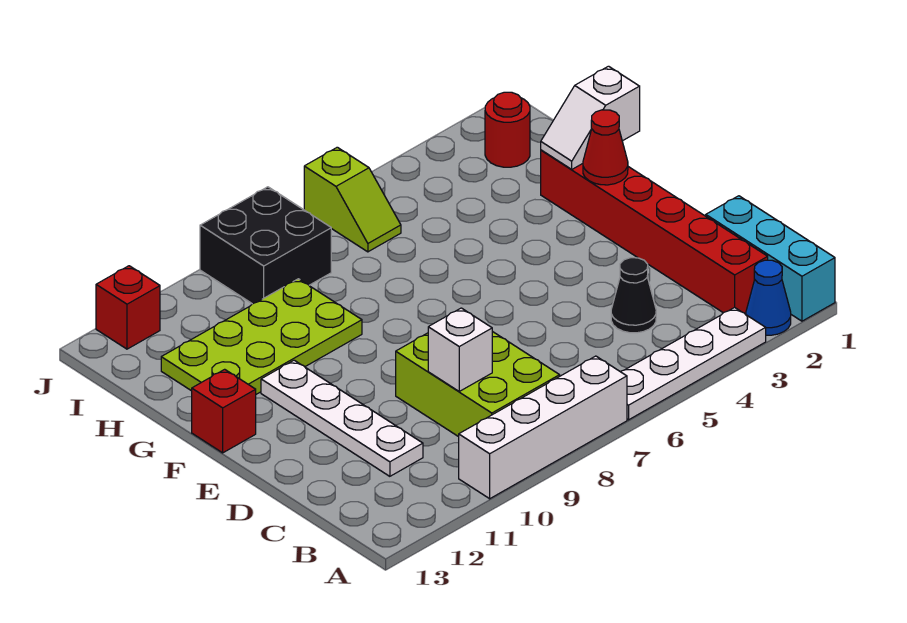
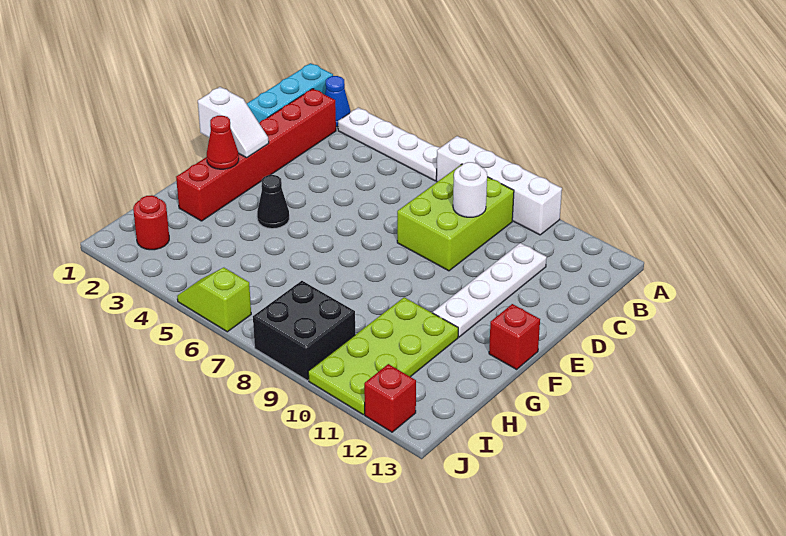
black 1x1 cone [611,258,656,333] -> black 1x1 cone moved to [257,175,289,229]
white 1x1 brick [428,308,492,391] -> white 1x1 round brick [453,162,487,217]
white 1x2 slope [541,66,640,169] -> white 1x2 slope moved to [198,87,269,158]
lime 2x4 plate [161,279,362,394] -> lime 2x4 plate turned to [308,297,458,415]
lime 1x2 slope [304,147,401,252] -> lime 1x2 slope turned to [177,268,251,332]

